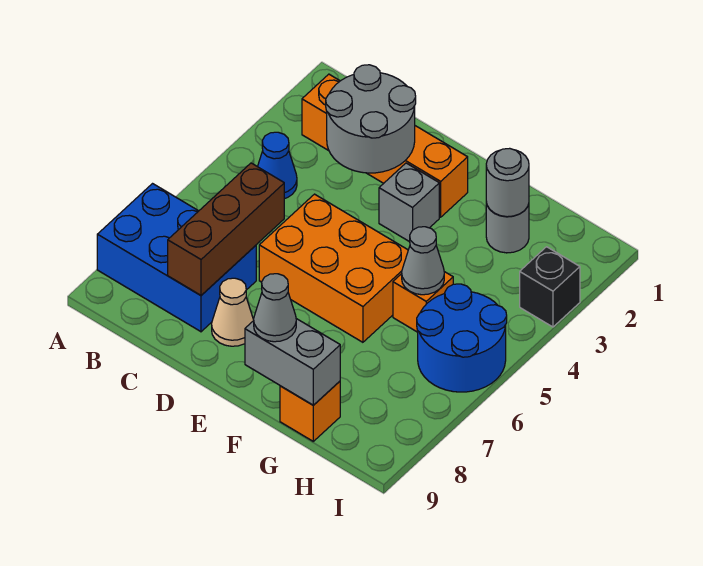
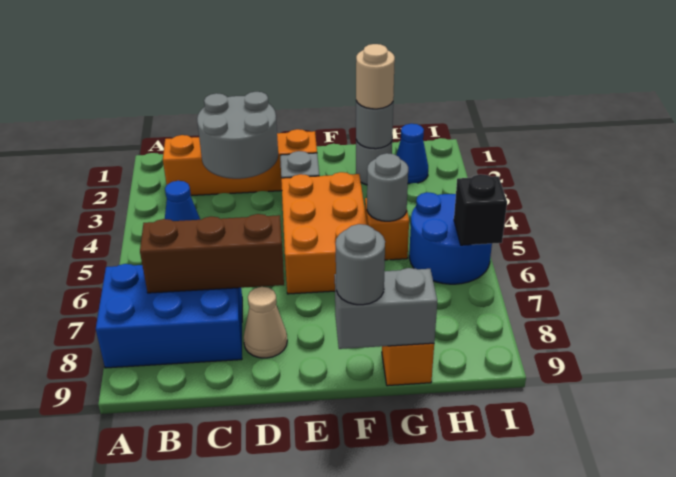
brown 1x3 brick [168,163,284,295] -> brown 1x3 brick turned to [140,214,284,293]
orange 2x3 brick [259,194,408,342] -> orange 2x3 brick turned to [281,172,367,294]
grey 1x1 cone [254,274,296,342] -> grey 1x1 round brick [336,224,385,305]
none -> tan 1x1 round brick [356,44,395,109]
grey 1x1 cone [402,227,444,295] -> grey 1x1 round brick [367,153,408,221]
none -> blue 1x1 cone [396,124,428,184]
black 1x1 brick [520,247,580,327] -> black 1x1 brick moved to [454,174,507,245]

